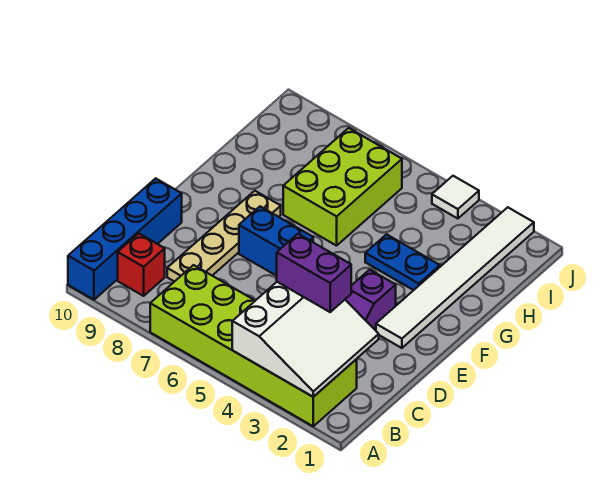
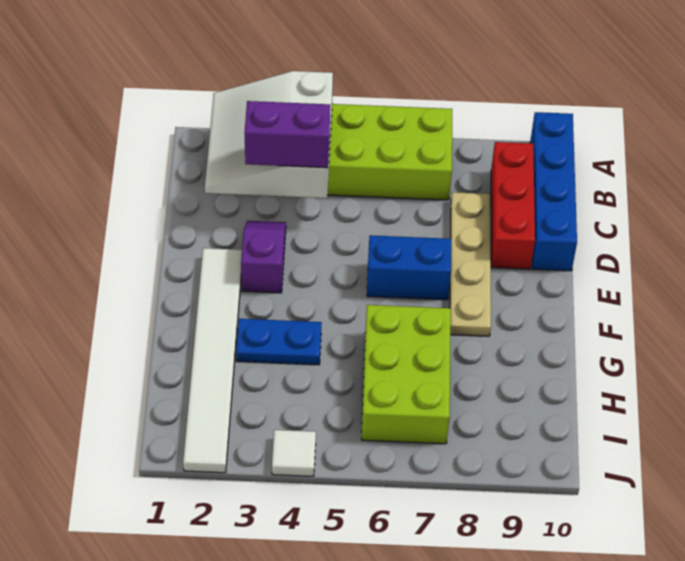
red 1x1 brick [118,233,165,296] -> red 1x3 brick [491,142,535,269]

